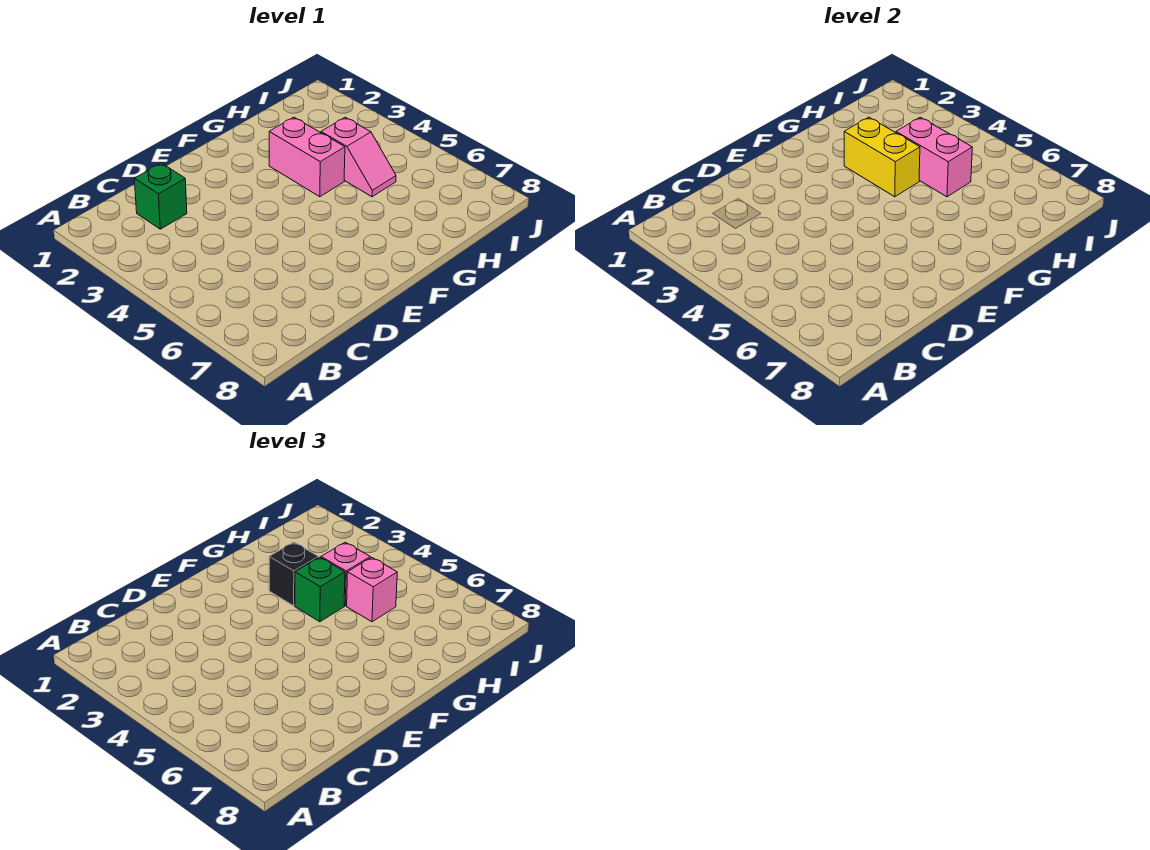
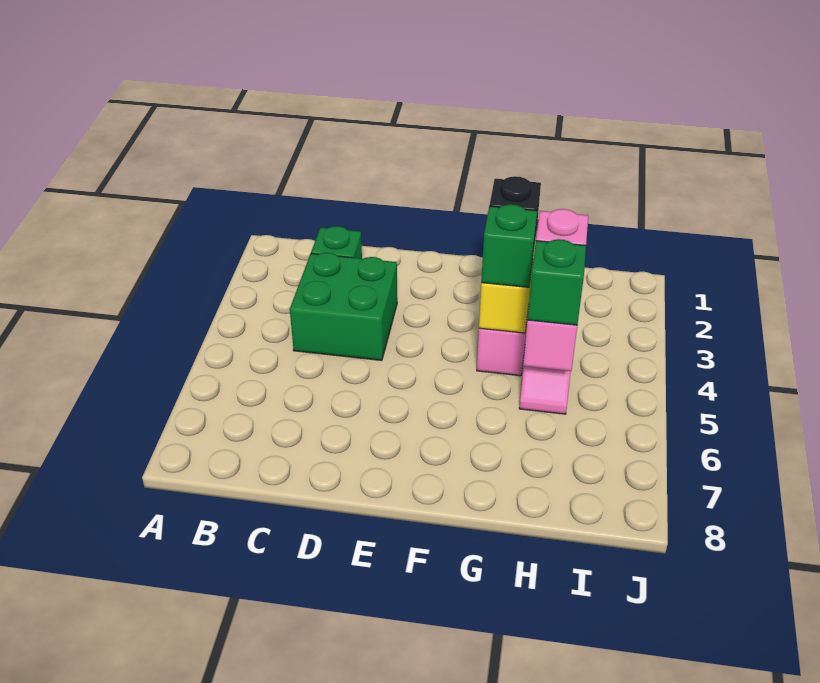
none -> green 2x2 brick [290,253,397,360]
pink 1x1 brick [347,557,397,622] -> green 1x1 brick [528,239,586,325]

